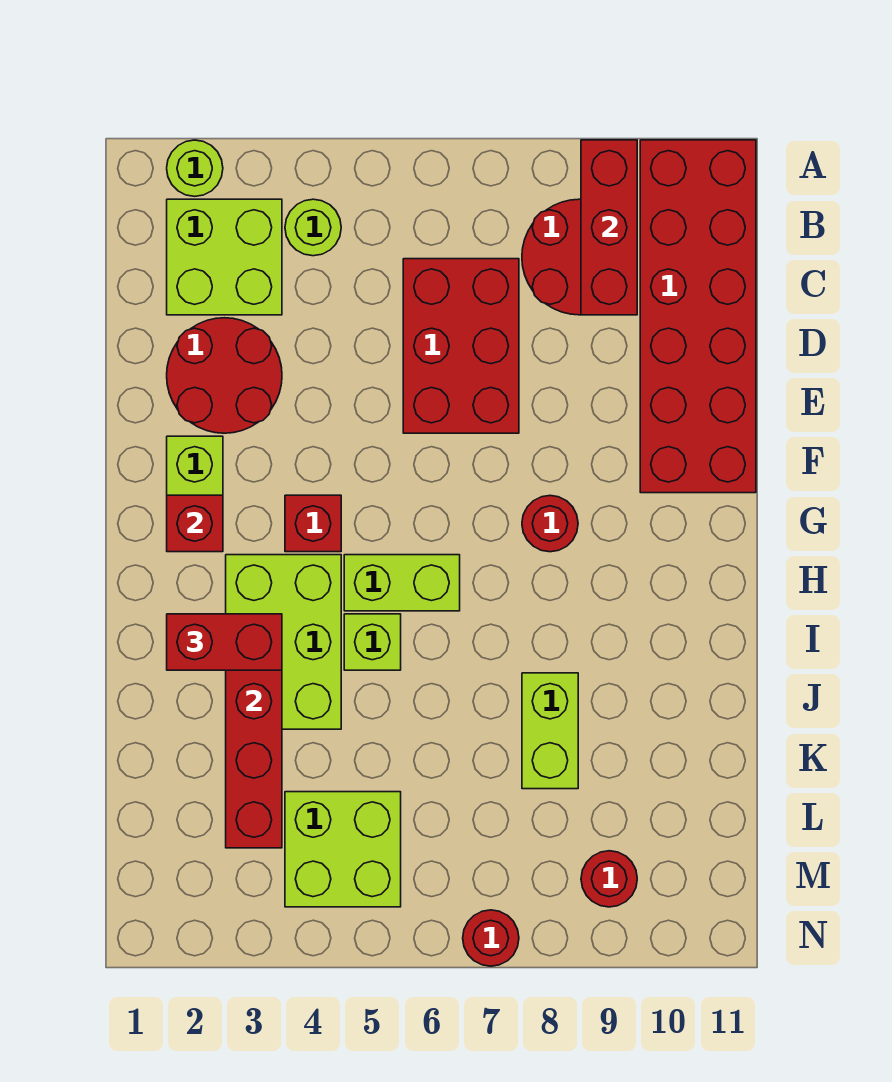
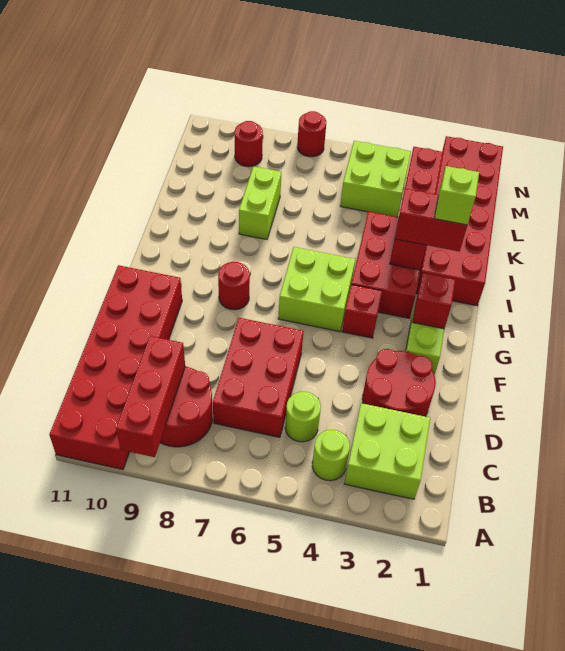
lime 1x1 round brick [167,140,223,196] -> lime 1x1 round brick moved to [285,392,321,442]
lime 2x3 brick [226,555,341,729] -> red 2x3 brick [351,212,420,319]
lime 1x2 brick [344,555,460,611] -> lime 2x2 brick [278,247,355,332]
none -> red 2x6 brick [416,136,503,306]
lime 1x1 brick [344,614,401,670] -> lime 1x1 brick moved to [435,166,479,225]

